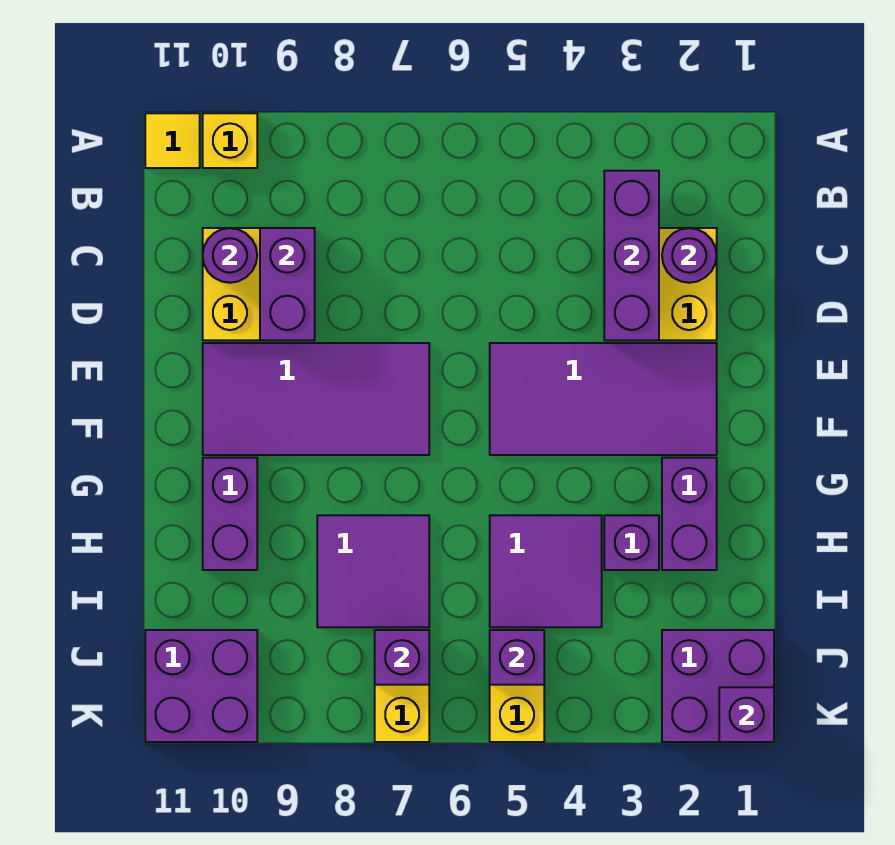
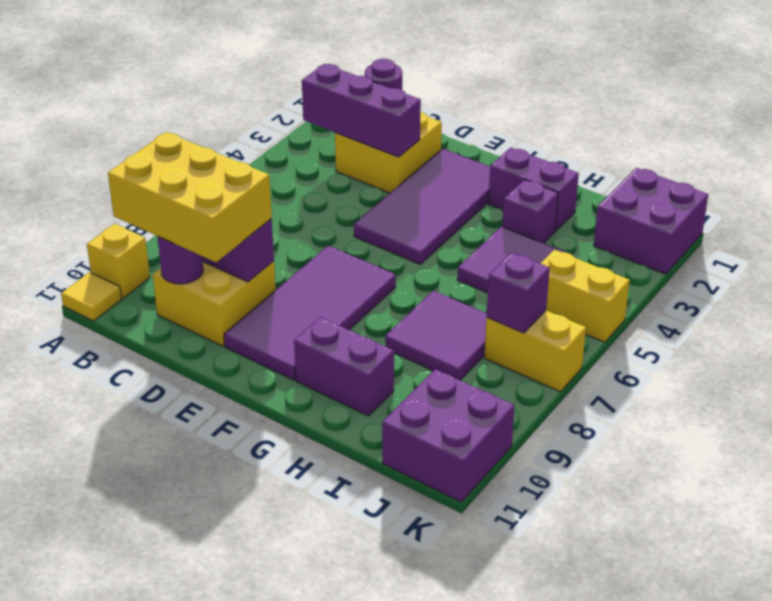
none -> yellow 2x3 brick [108,132,272,262]
purple 1x1 brick [490,630,544,685] -> none
purple 1x1 brick [719,687,774,742] -> none

